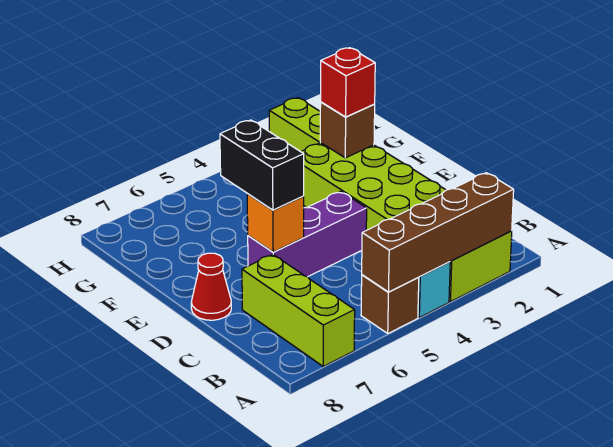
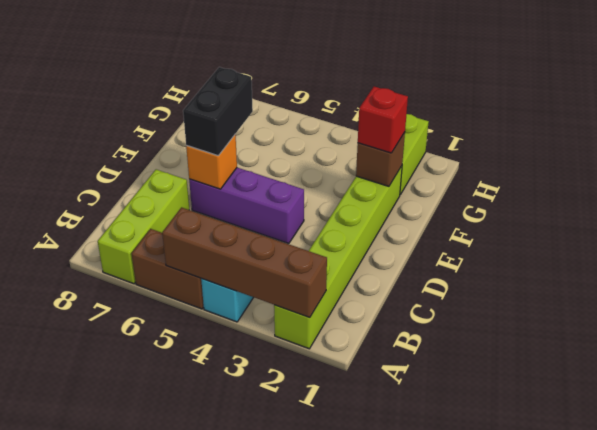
lime 2x6 brick [301,143,512,302] -> lime 1x6 brick [274,166,402,349]
brown 1x1 brick [361,275,419,333] -> brown 1x2 brick [131,229,204,309]
red 1x1 cone [191,253,231,320] -> none

